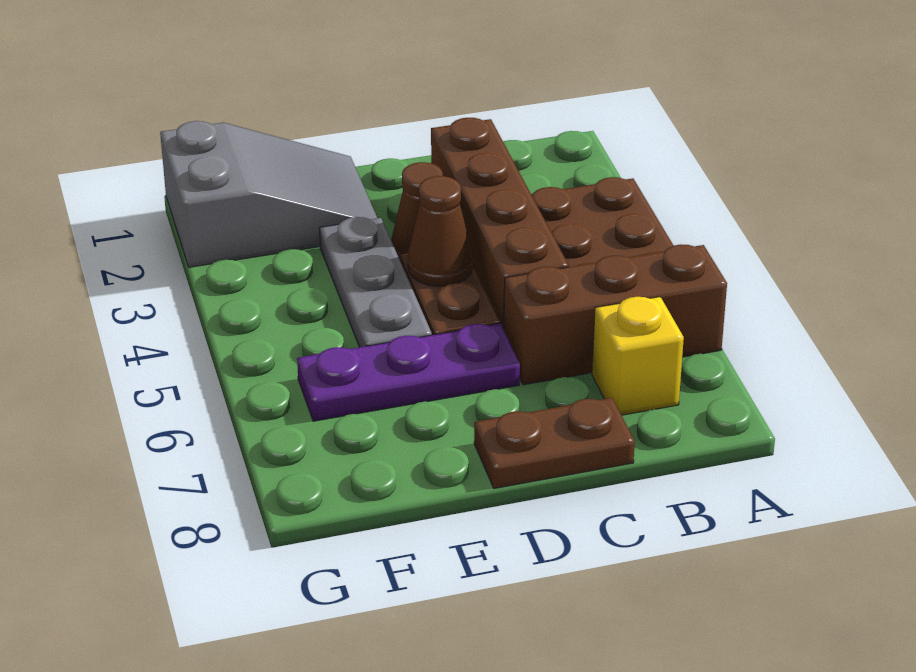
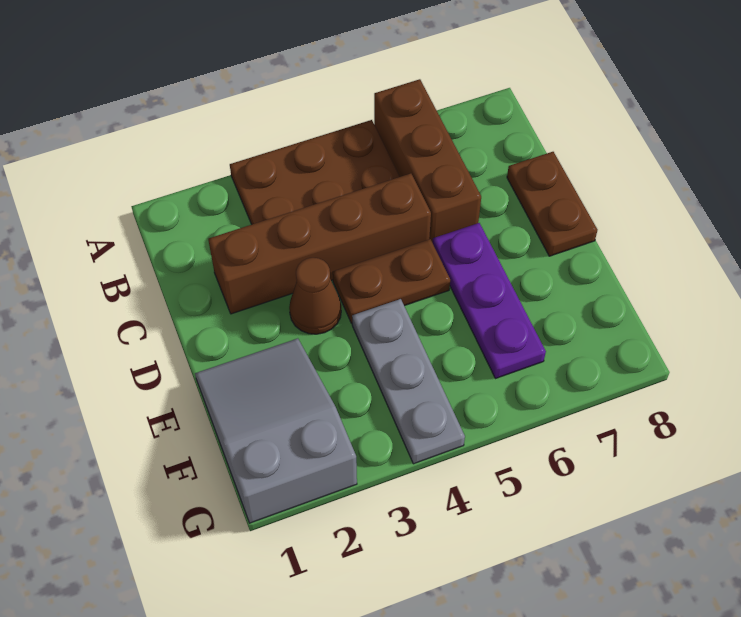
yellow 1x1 brick [592,297,684,415] -> none
brown 1x1 cone [408,176,473,287] -> none
grey 1x3 plate [319,217,432,347] -> grey 1x3 plate turned to [352,299,465,464]

